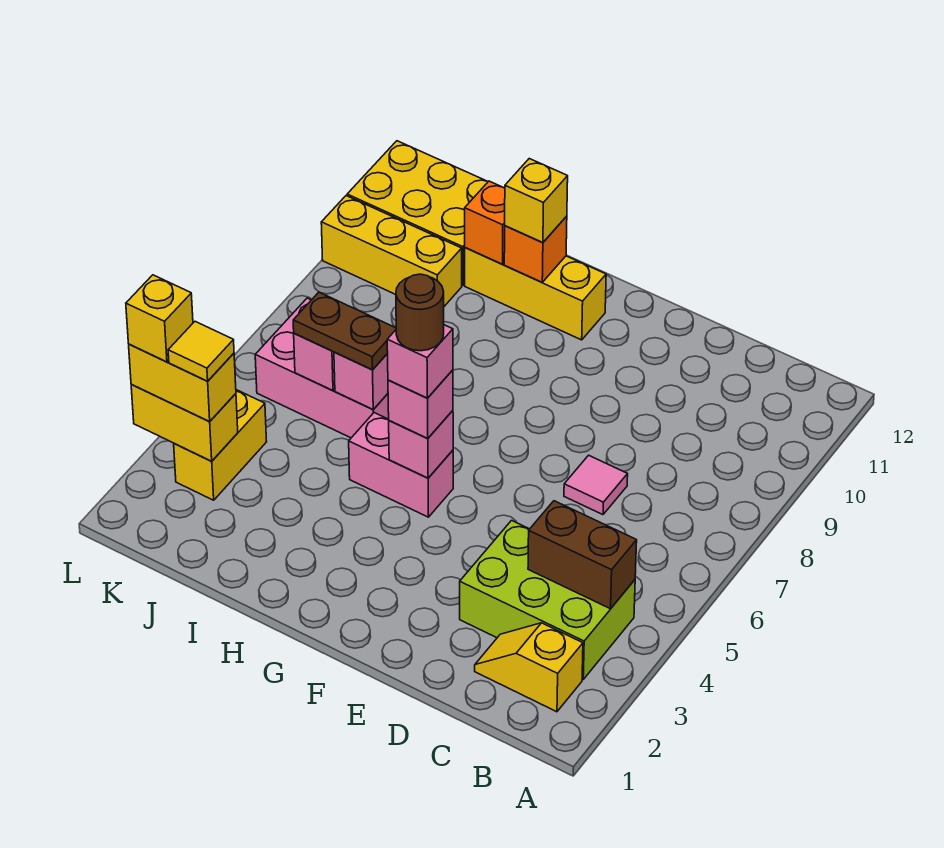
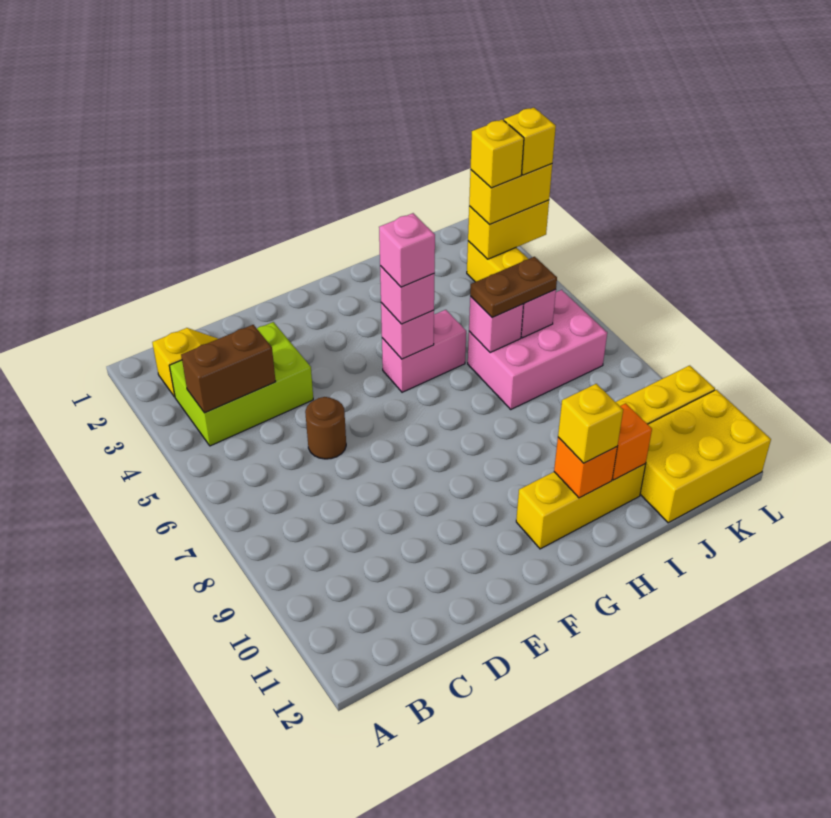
pink 1x1 tile [564,455,628,515] -> none
brown 1x1 round brick [396,274,444,351] -> brown 1x1 round brick moved to [305,397,346,459]
yellow 1x1 tile [168,322,234,381] -> yellow 1x1 brick [471,120,524,188]

